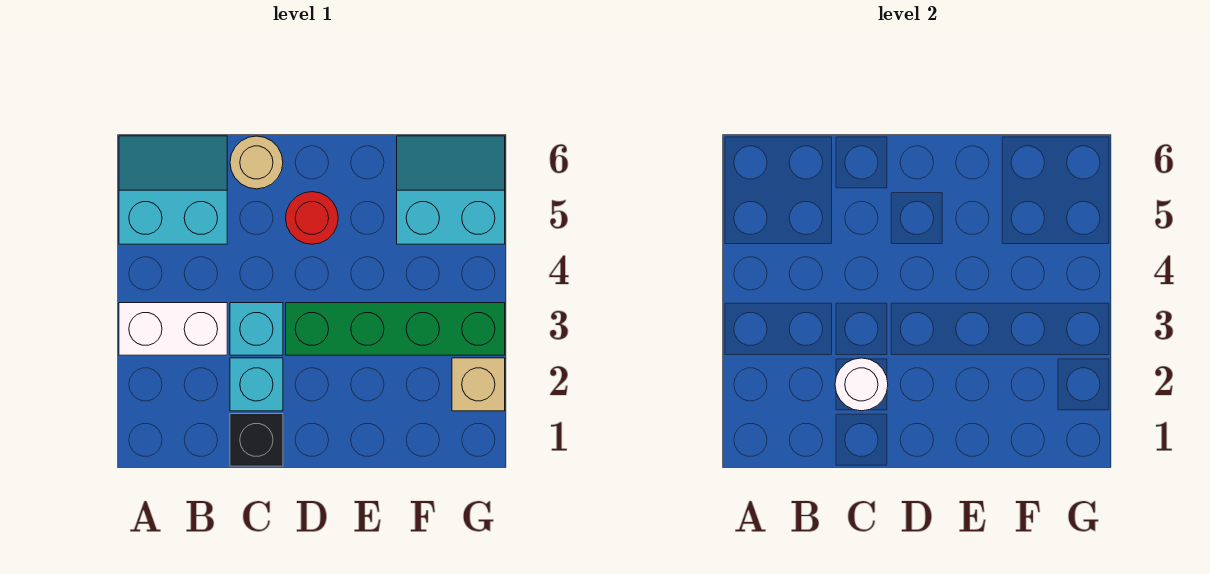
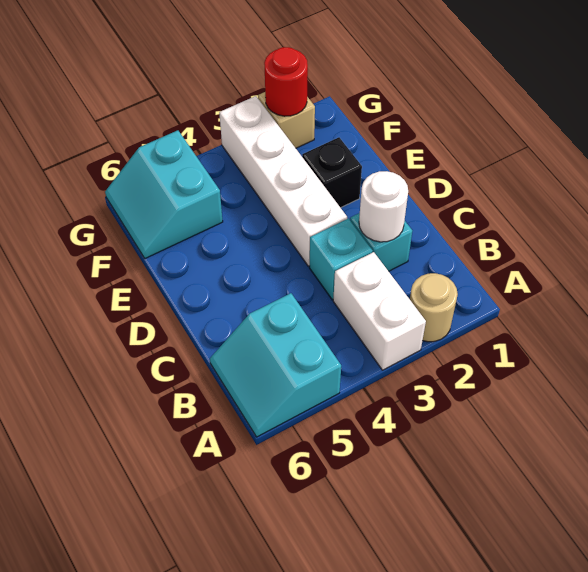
black 1x1 brick [230,414,283,466] -> black 1x1 brick moved to [302,137,362,208]
tan 1x1 round brick [230,136,283,189] -> tan 1x1 round brick moved to [410,273,458,342]
green 1x4 brick [286,303,505,355] -> white 1x4 brick [219,96,347,266]
red 1x1 round brick [286,192,338,244] -> red 1x1 round brick moved to [264,47,308,116]

